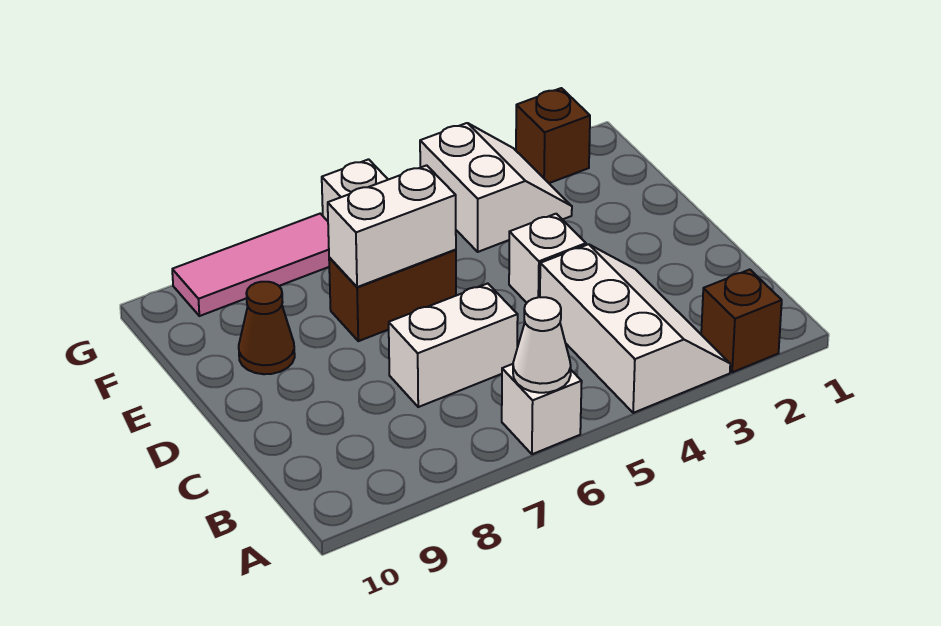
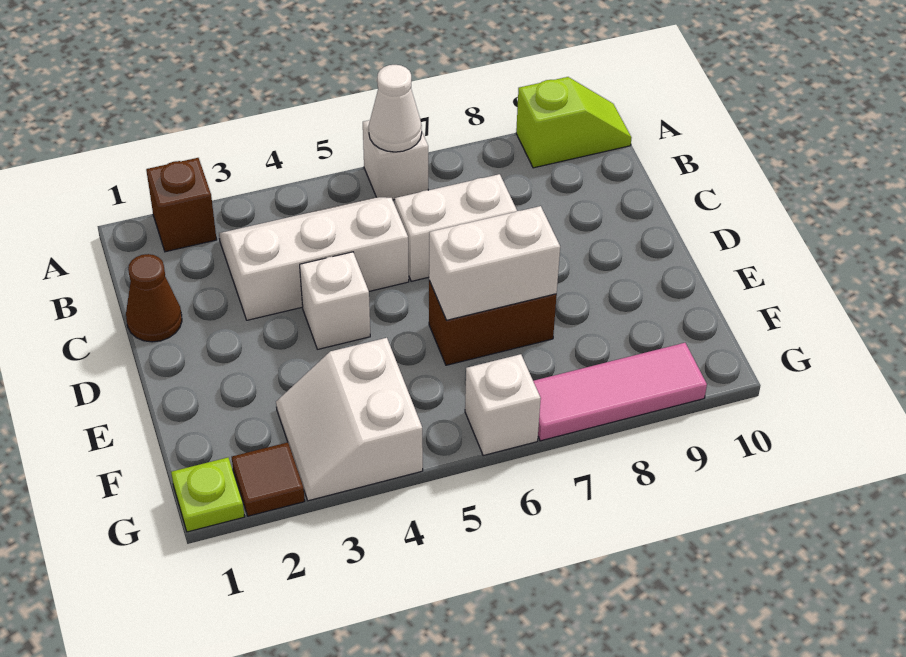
white 2x3 slope [540,244,730,413] -> white 2x3 slope turned to [219,197,409,320]
none -> lime 1x2 slope [516,77,632,168]
brown 1x1 cone [239,282,295,374] -> brown 1x1 cone moved to [126,254,182,342]
none -> lime 1x1 plate [171,458,245,532]
brown 1x1 brick [516,88,590,183] -> brown 1x1 tile [232,442,305,516]

